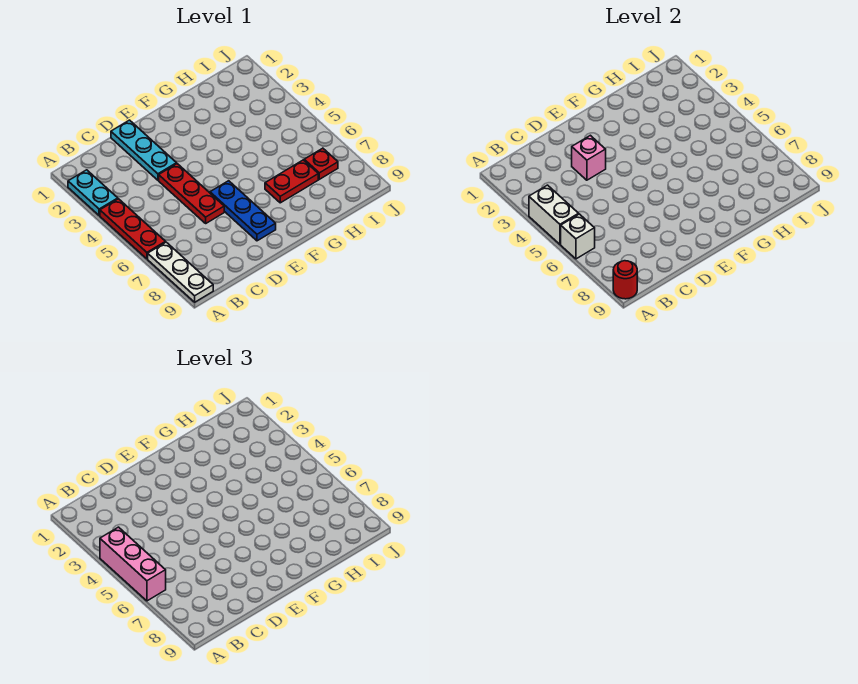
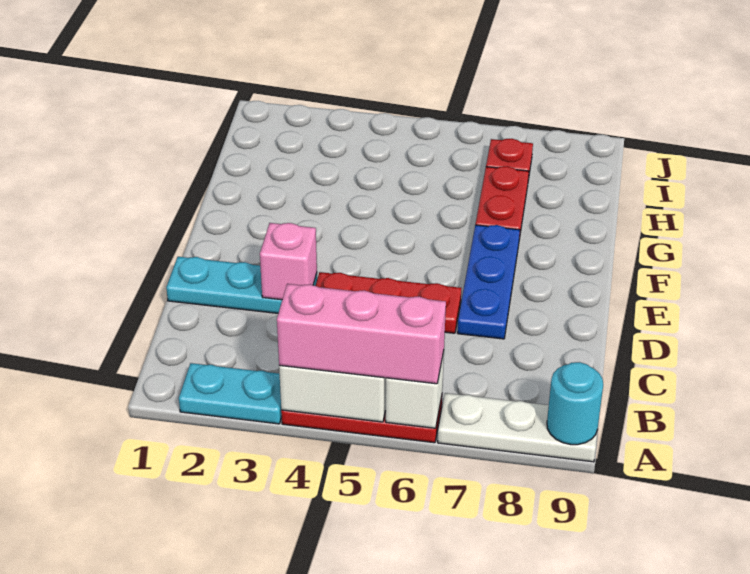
red 1x1 round brick [613,261,637,299] -> cyan 1x1 round brick [547,362,603,445]
blue 1x3 plate [210,181,276,241] -> blue 1x3 plate turned to [457,225,520,339]

